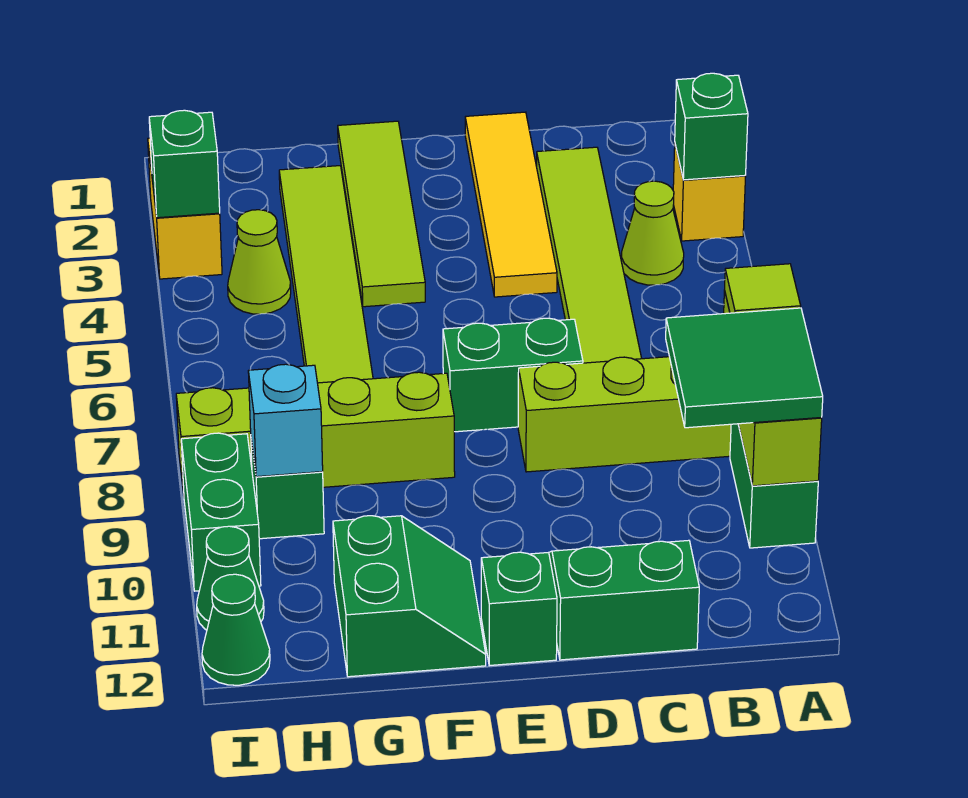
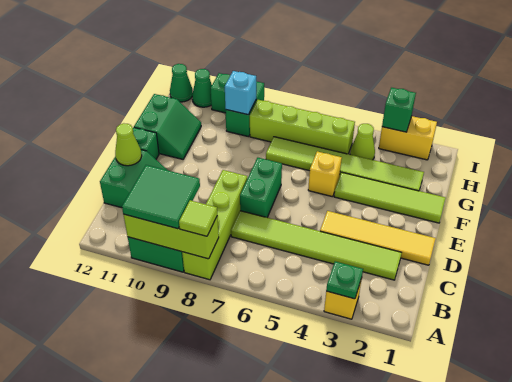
green 1x1 brick [675,73,748,180] -> green 1x1 plate [326,261,363,299]
lime 1x1 cone [621,181,684,285] -> lime 1x1 cone moved to [115,123,142,166]
none -> yellow 1x1 brick [308,151,342,197]
lime 1x4 brick [176,372,455,494] -> lime 1x4 brick turned to [250,100,355,154]
green 2x2 slope [333,516,486,677] -> green 2x2 slope turned to [134,94,201,159]

